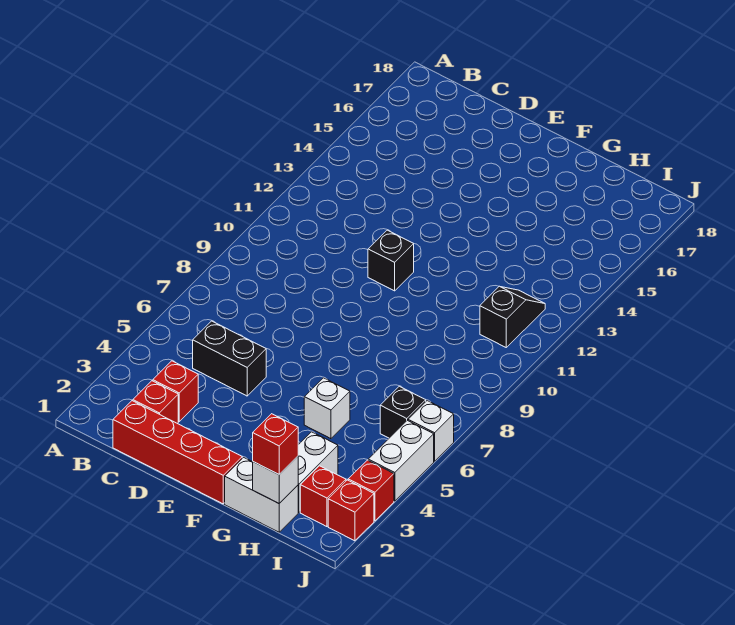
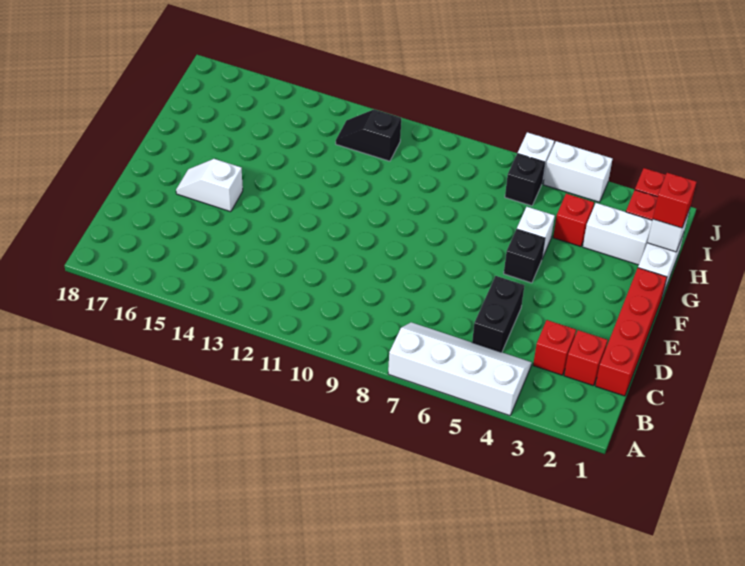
none -> white 2x4 slope [388,322,532,416]
black 1x1 brick [368,230,414,291] -> black 1x1 brick moved to [504,229,545,283]
none -> white 1x2 slope [176,159,243,212]
red 1x1 brick [348,460,394,521] -> red 1x1 brick moved to [553,194,594,247]

